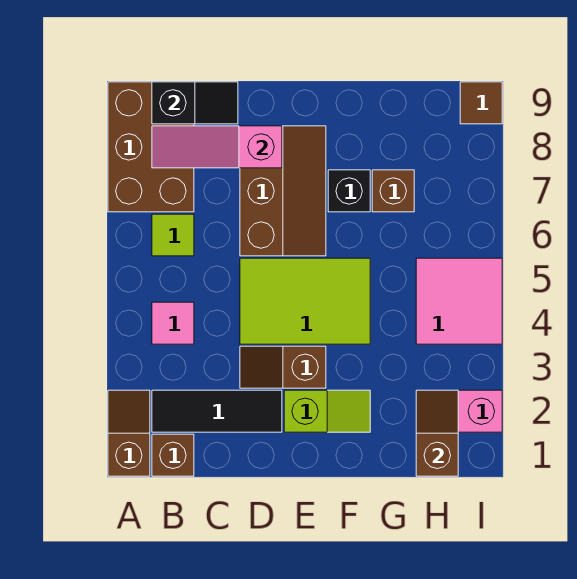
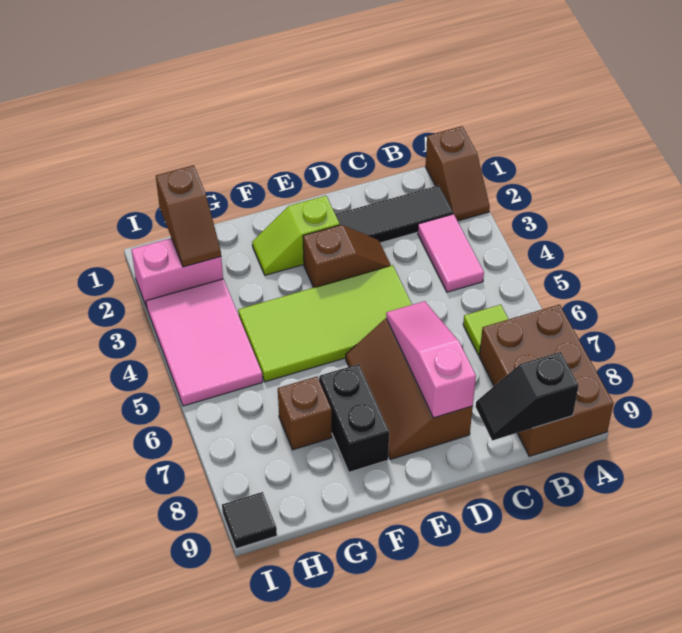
brown 1x1 brick [152,434,194,476] -> none
pink 1x1 tile [152,302,194,344] -> pink 1x2 tile [418,214,484,292]
pink 1x3 slope [152,126,282,168] -> pink 1x3 slope turned to [386,301,476,418]
lime 2x3 tile [240,258,370,344] -> lime 2x4 tile [238,265,412,382]
black 1x1 brick [328,170,370,212] -> black 1x2 brick [319,364,389,472]
pink 2x2 tile [416,258,502,344] -> pink 2x3 tile [146,279,263,406]
brown 1x1 tile [460,82,502,124] -> black 1x1 tile [222,492,277,549]

